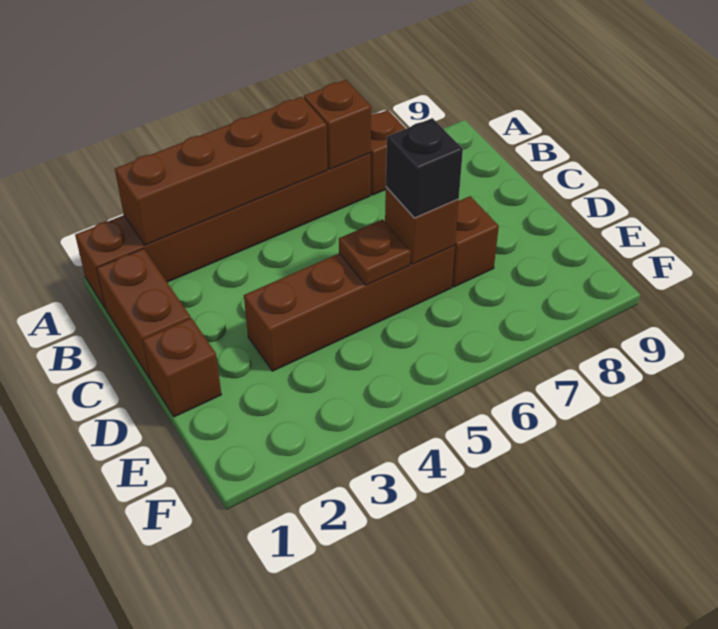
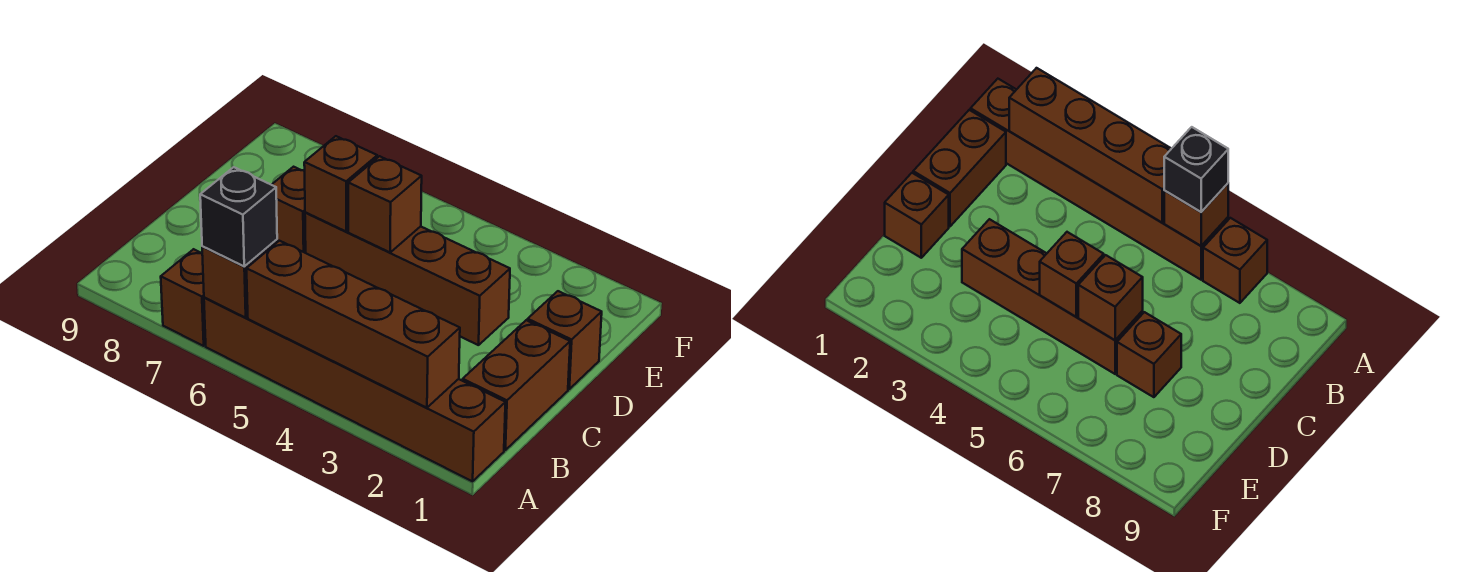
brown 1x1 plate [339,219,411,285] -> brown 1x1 brick [348,156,422,252]
black 1x1 brick [386,118,463,218] -> black 1x1 brick moved to [200,167,277,267]

